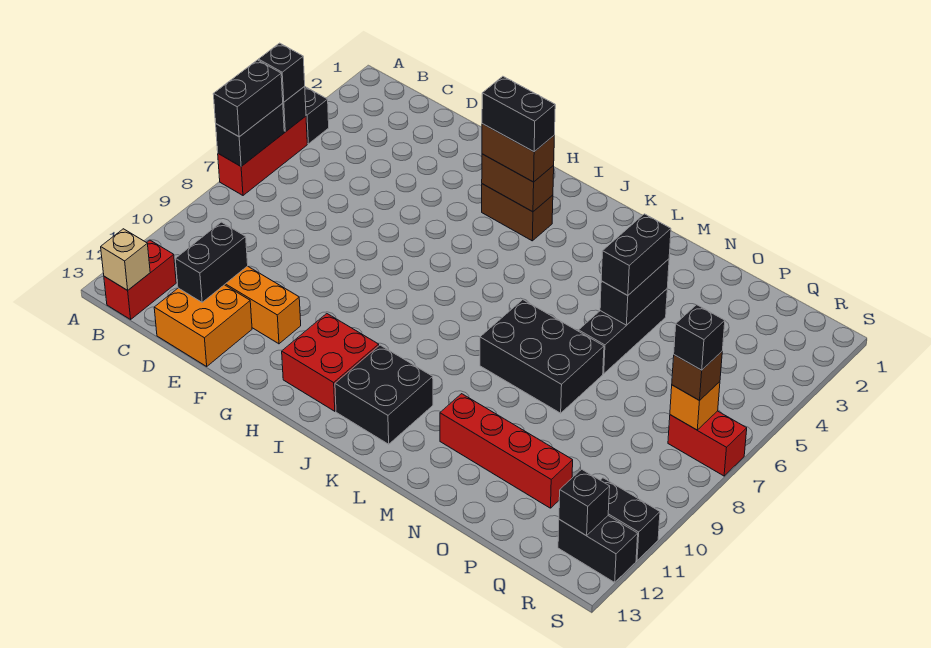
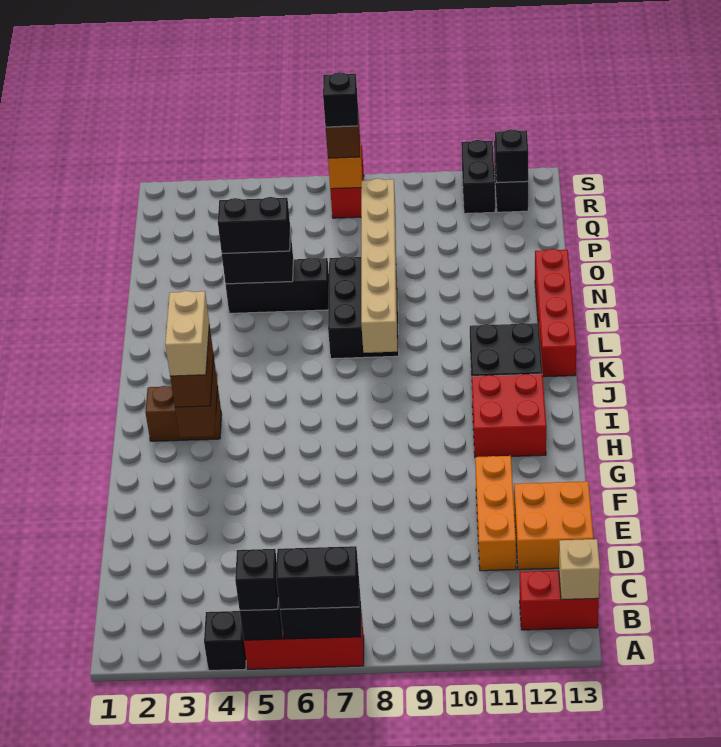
black 1x2 brick [175,222,248,302] -> none
brown 1x2 brick [482,184,553,241] -> brown 1x2 brick turned to [145,386,222,441]
black 1x2 brick [482,76,555,152] -> tan 1x2 brick [165,291,209,376]
none -> tan 1x6 brick [361,179,397,353]
red 1x4 brick [440,394,573,508] -> red 1x4 brick moved to [535,249,576,377]

